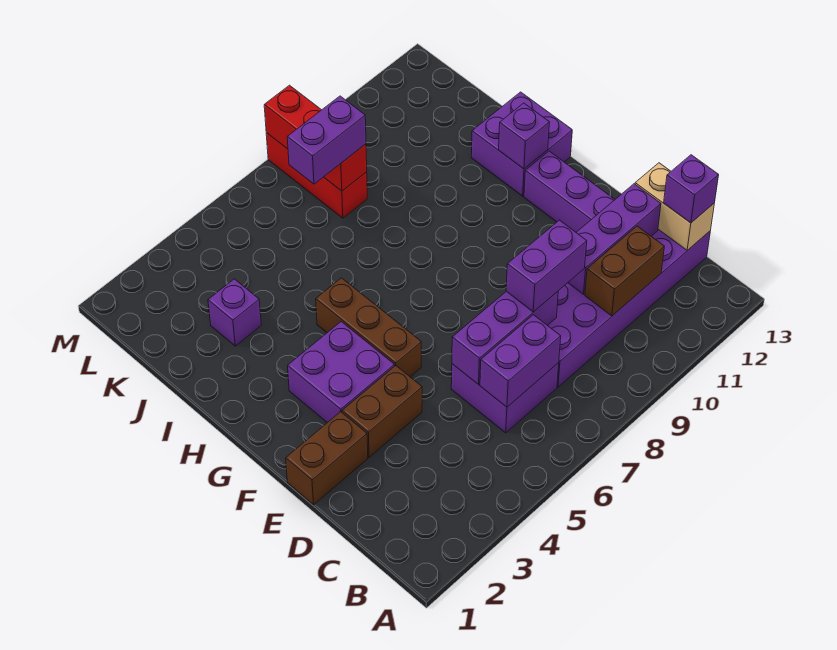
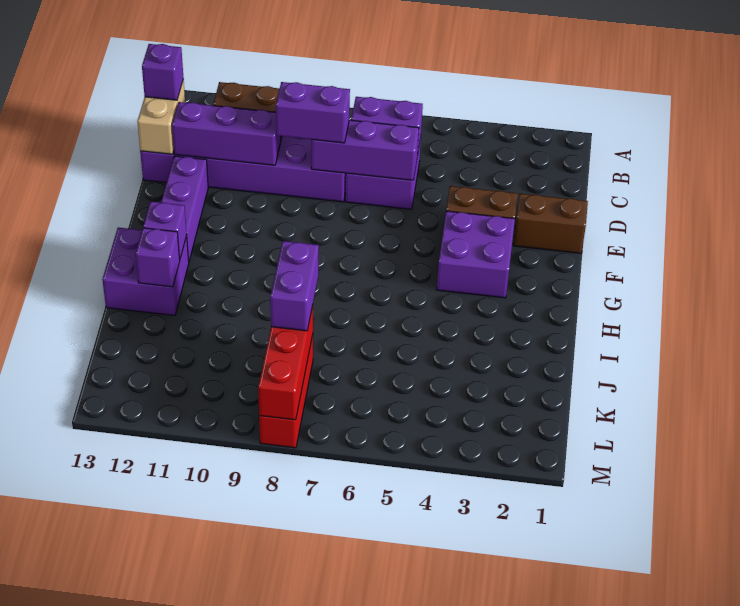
brown 1x3 brick [316,278,421,377] -> none
purple 1x1 brick [208,279,261,346] -> purple 1x1 brick moved to [136,228,180,287]
purple 1x2 brick [287,96,366,184] -> purple 1x2 brick turned to [270,241,319,331]

